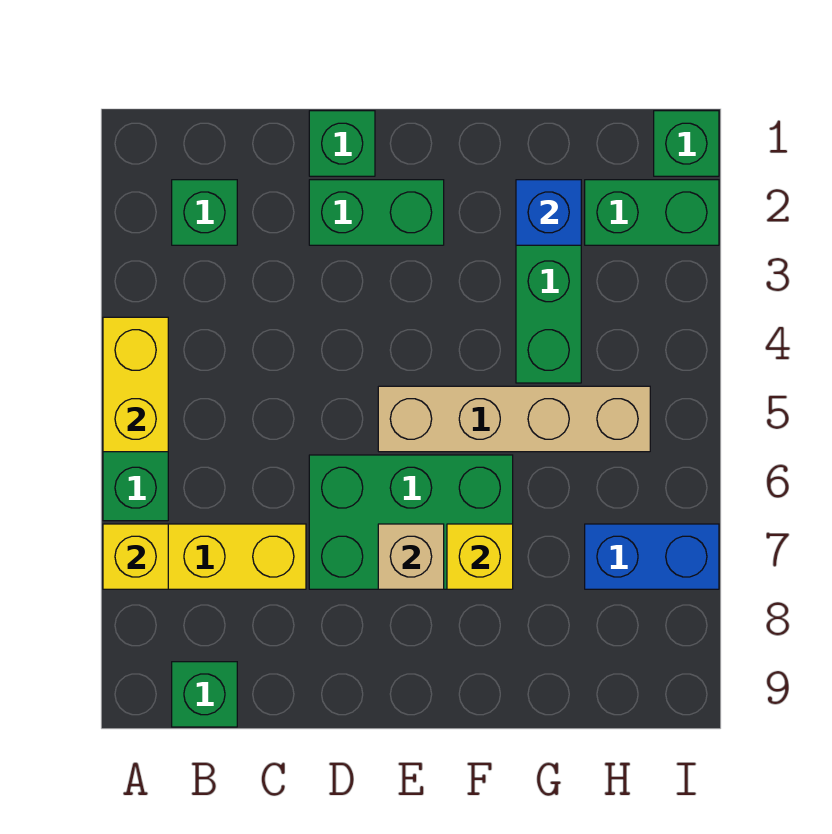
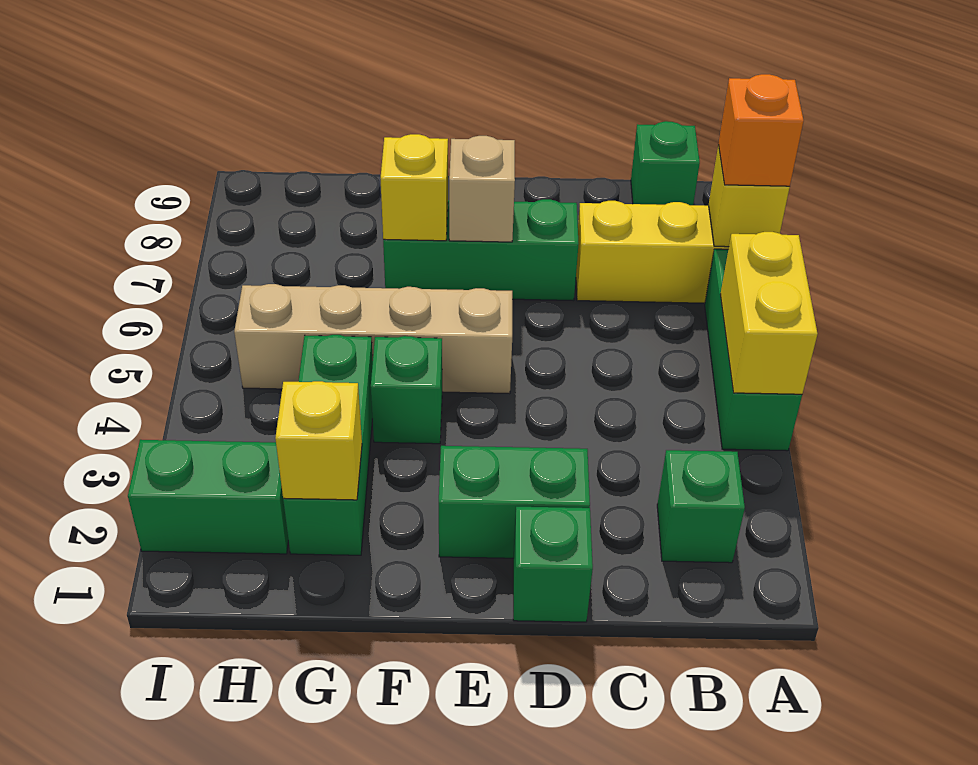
none -> orange 1x1 brick [718,74,804,186]
green 2x3 brick [309,455,513,589] -> green 1x3 brick [383,199,579,301]
blue 1x1 brick [516,180,581,245] -> yellow 1x1 brick [275,381,362,500]
blue 1x2 brick [585,524,719,589] -> none
green 1x1 brick [654,111,719,176] -> green 1x1 brick moved to [371,336,442,444]

